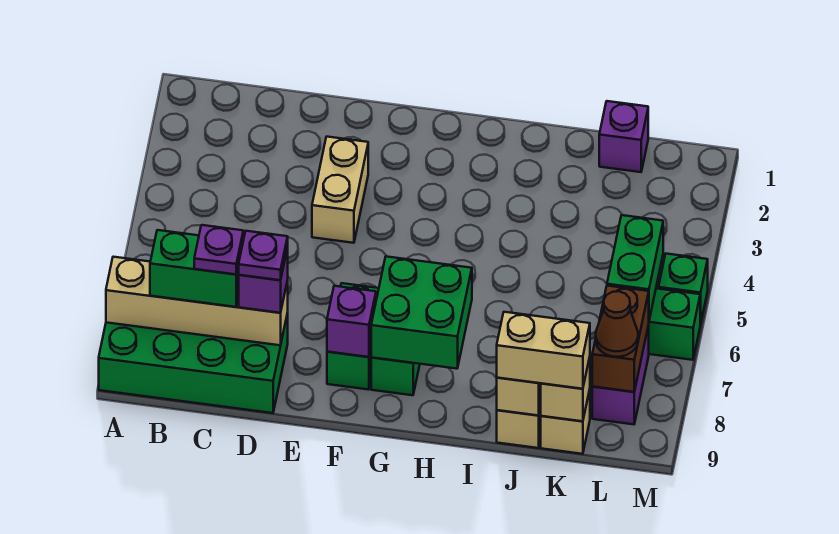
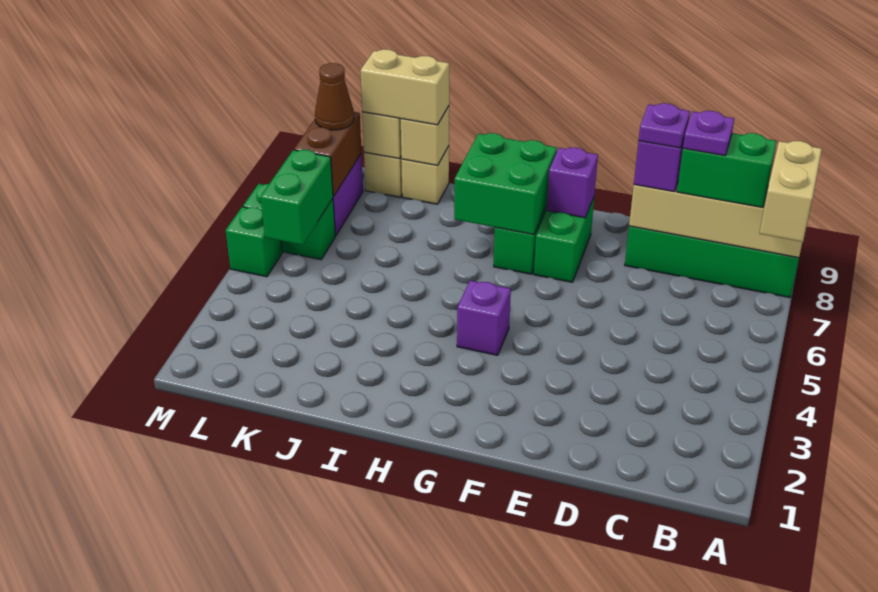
tan 1x2 brick [312,137,368,243] -> tan 1x2 brick moved to [759,141,822,242]
purple 1x1 brick [599,101,648,172] -> purple 1x1 brick moved to [457,281,511,355]

